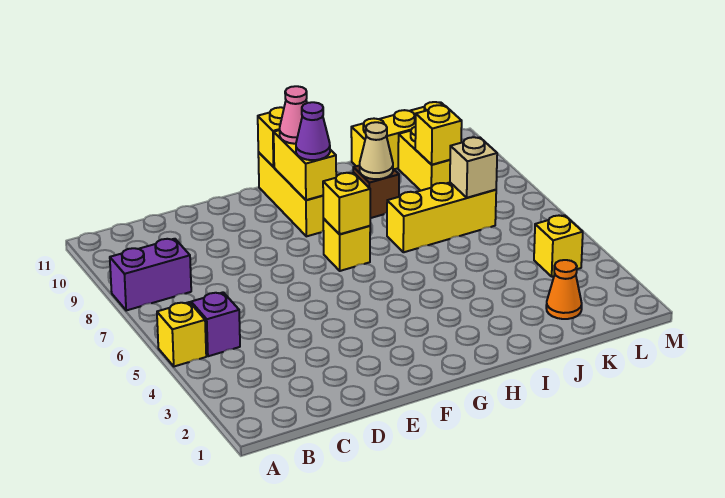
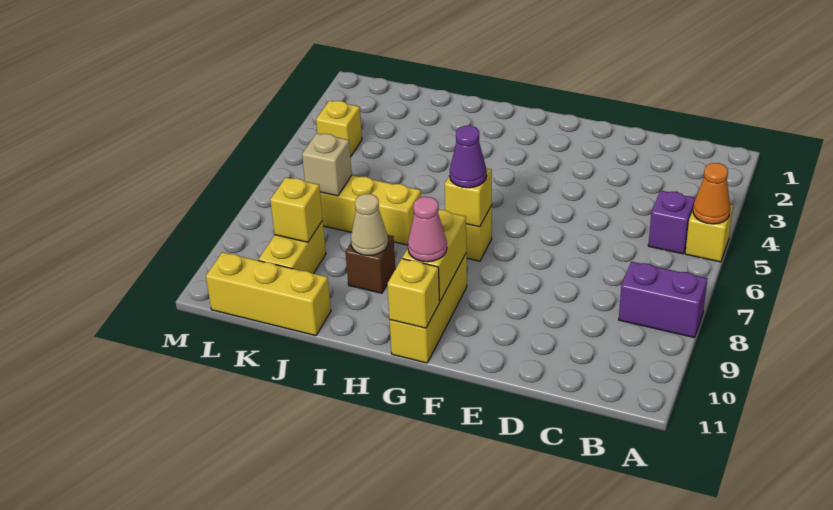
purple 1x1 cone [296,102,330,160] -> purple 1x1 cone moved to [450,126,487,188]
orange 1x1 cone [546,260,582,319] -> orange 1x1 cone moved to [693,163,730,224]

